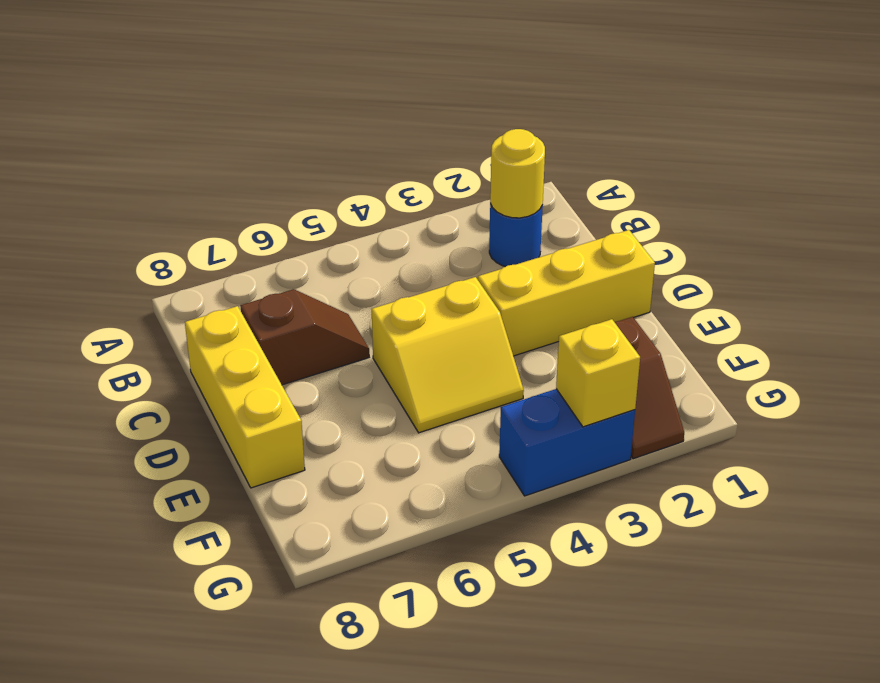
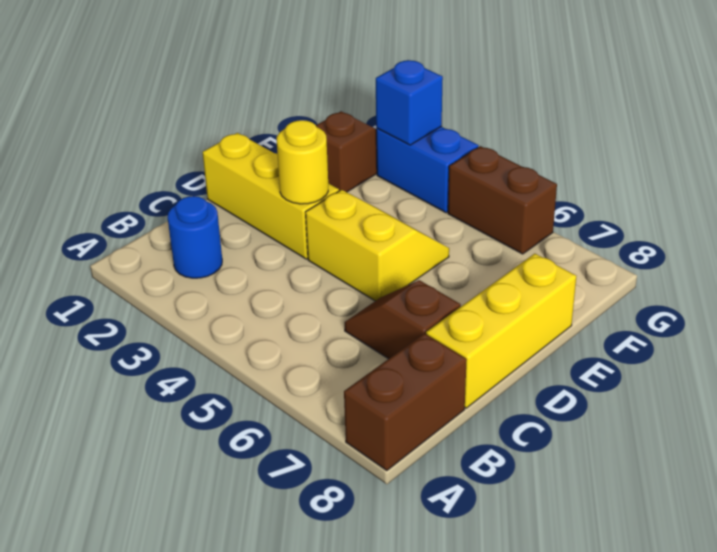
none -> brown 1x2 brick [344,333,467,471]
yellow 1x1 round brick [490,129,545,218] -> yellow 1x1 round brick moved to [277,120,328,204]
yellow 1x1 brick [556,319,640,427] -> blue 1x1 brick [376,60,443,145]
none -> brown 1x2 brick [448,146,557,254]

